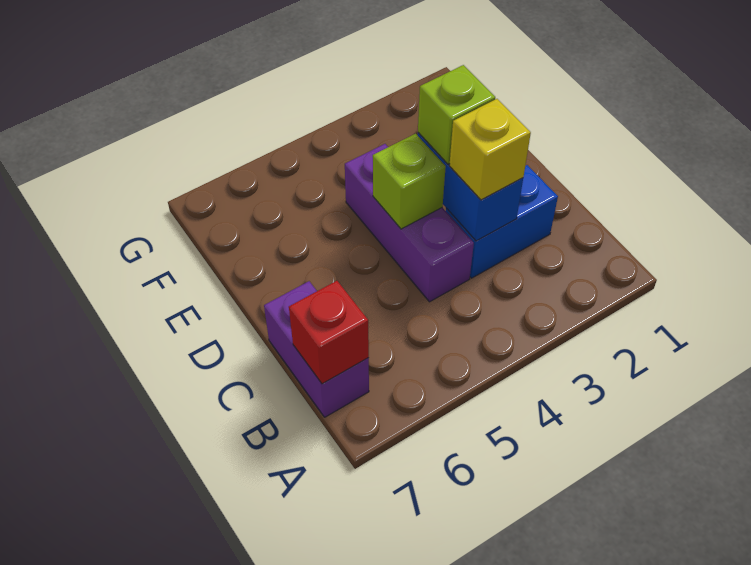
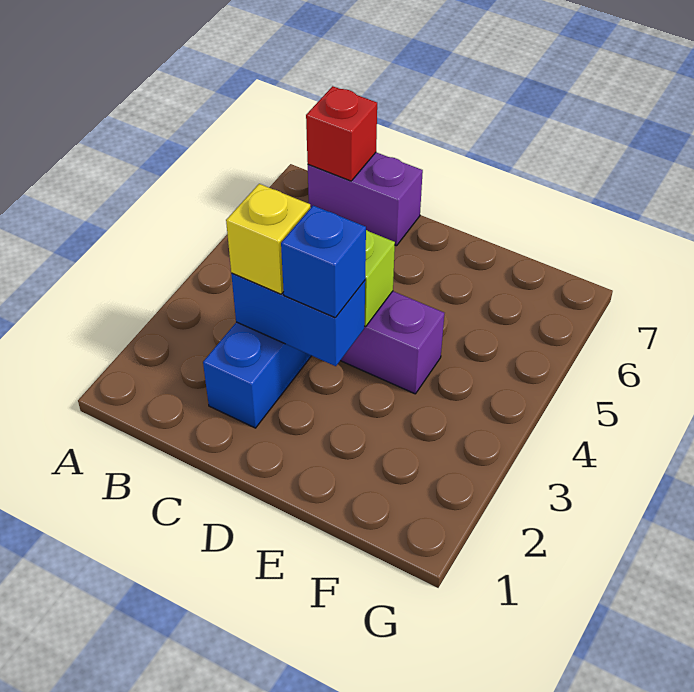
lime 1x1 brick [418,65,495,164] -> blue 1x1 brick [281,206,366,318]

